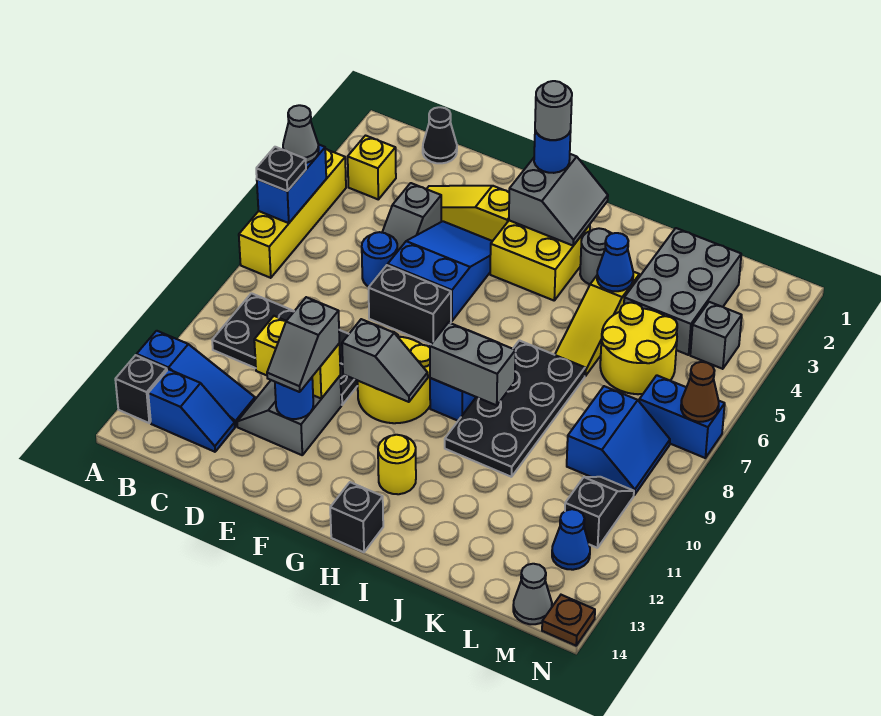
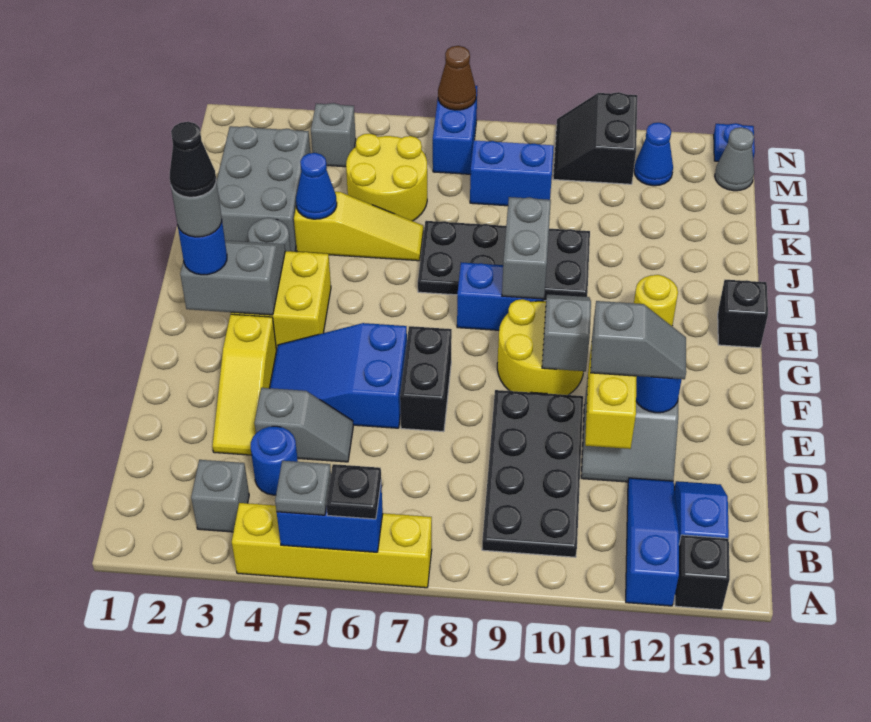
grey 1x1 cone [283,105,319,163] -> grey 1x1 plate [275,461,331,515]
yellow 1x1 brick [348,136,396,199] -> grey 1x1 brick [191,460,249,532]
black 1x1 cone [423,107,457,163] -> black 1x1 cone moved to [169,122,216,197]
blue 1x1 round brick [362,232,398,287] -> blue 1x1 round brick moved to [251,426,298,495]
grey 2x3 brick [624,228,741,355] -> grey 2x3 brick turned to [217,126,310,252]
black 1x2 slope [565,477,634,548] -> black 2x2 slope [553,92,637,184]
brown 1x1 plate [542,595,595,646] -> blue 1x1 plate [714,123,755,161]

